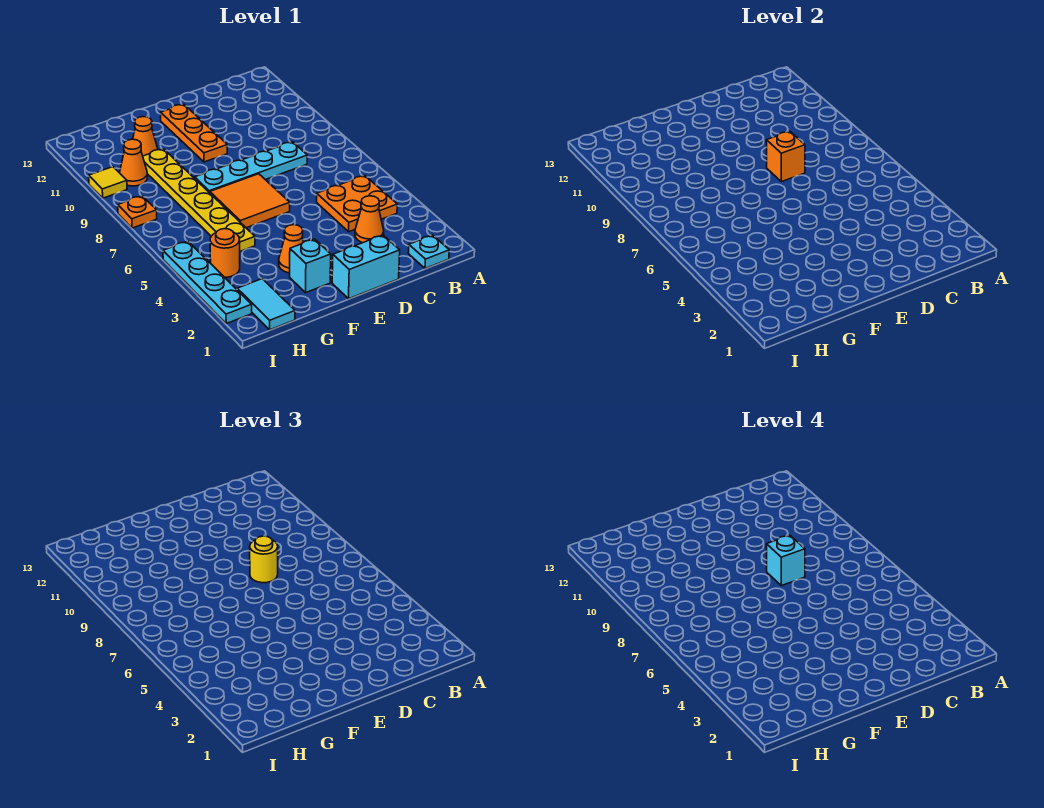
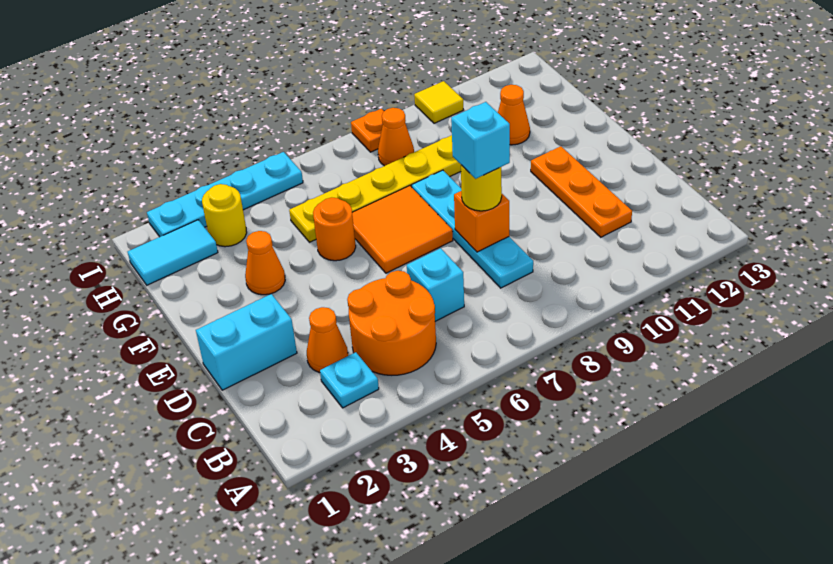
cyan 1x1 plate [408,235,449,268] -> cyan 1x1 plate moved to [320,352,379,408]
orange 2x2 plate [317,176,397,232] -> orange 2x2 round brick [347,271,436,375]
cyan 1x2 brick [332,235,400,299] -> cyan 1x2 brick turned to [196,294,297,390]
orange 1x3 plate [161,104,227,162] -> orange 1x3 plate turned to [531,146,632,237]
cyan 1x1 brick [290,239,331,292] -> cyan 1x1 brick moved to [407,248,464,321]
none -> yellow 1x1 round brick [202,184,247,247]
orange 1x1 round brick [210,229,240,277] -> orange 1x1 round brick moved to [313,198,356,261]
orange 1x1 cone [120,139,147,186] -> orange 1x1 cone moved to [378,108,414,166]

